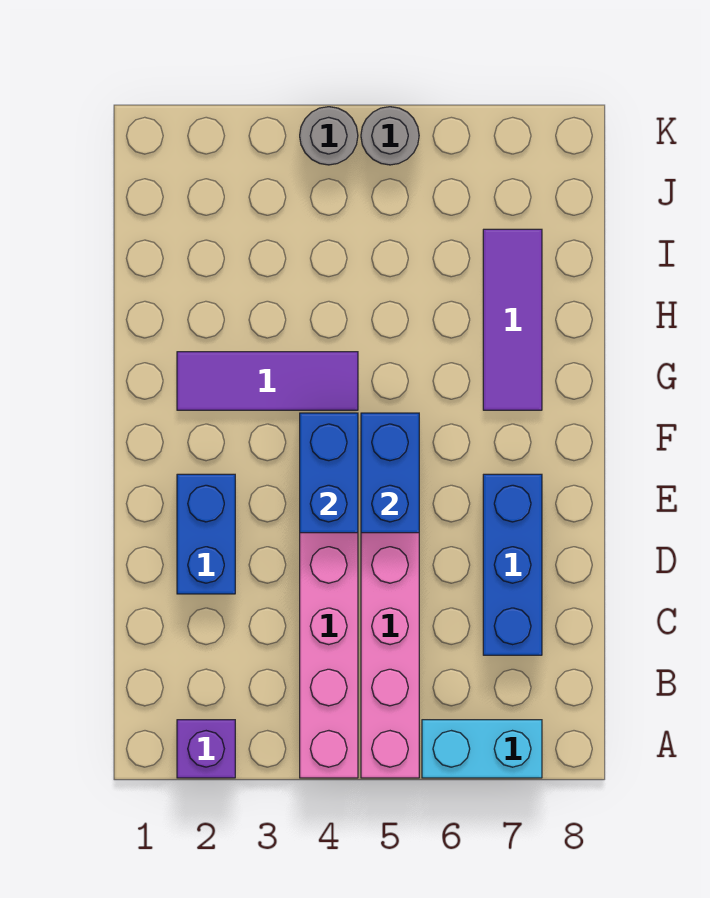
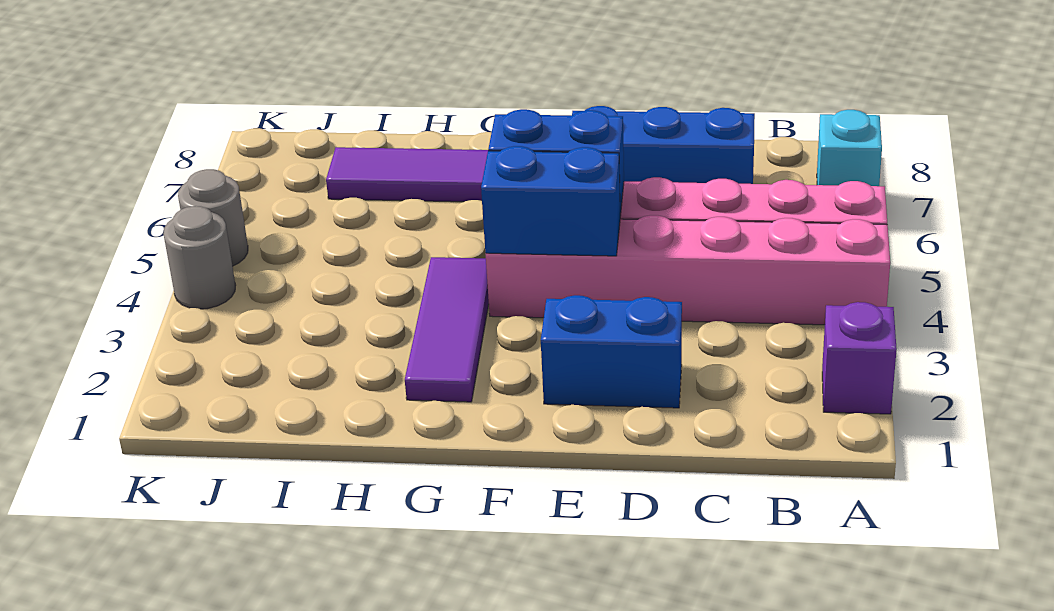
cyan 1x2 brick [422,720,542,778] -> cyan 1x1 brick [817,110,882,186]

